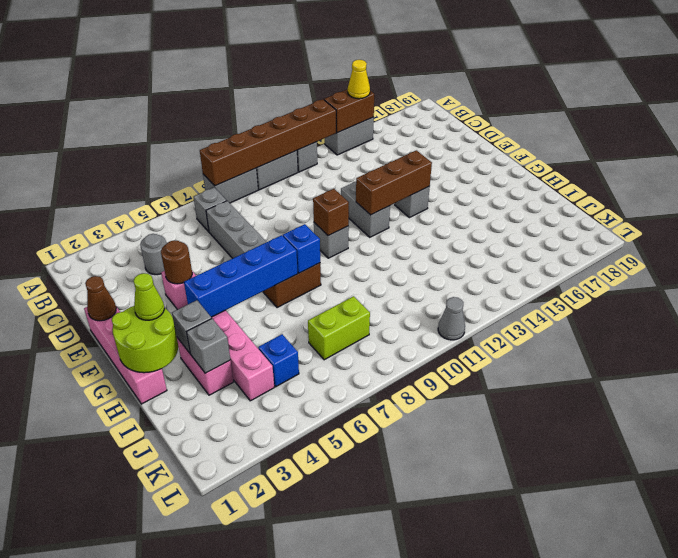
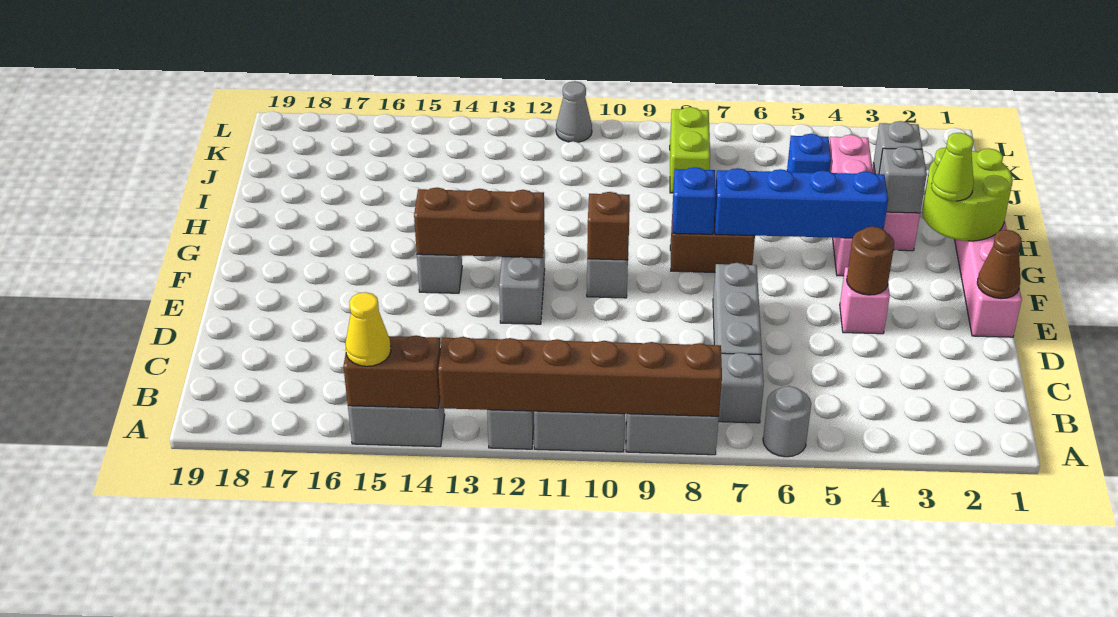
grey 1x1 round brick [140,234,166,275] -> grey 1x1 round brick moved to [763,386,811,457]
lime 1x2 brick [308,296,370,360] -> lime 1x2 brick turned to [670,107,710,193]

